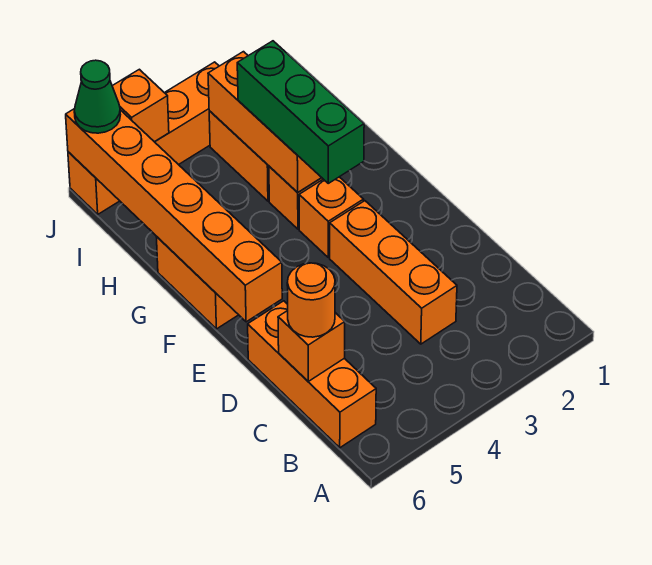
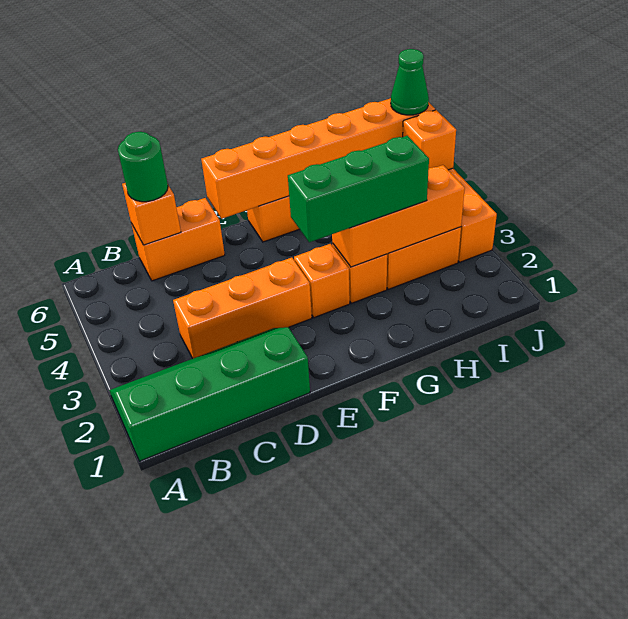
none -> green 2x4 slope [110,327,310,461]
orange 1x3 brick [248,301,376,448] -> orange 1x2 brick [131,198,225,281]
orange 1x1 round brick [287,263,335,337] -> green 1x1 round brick [118,132,168,202]

